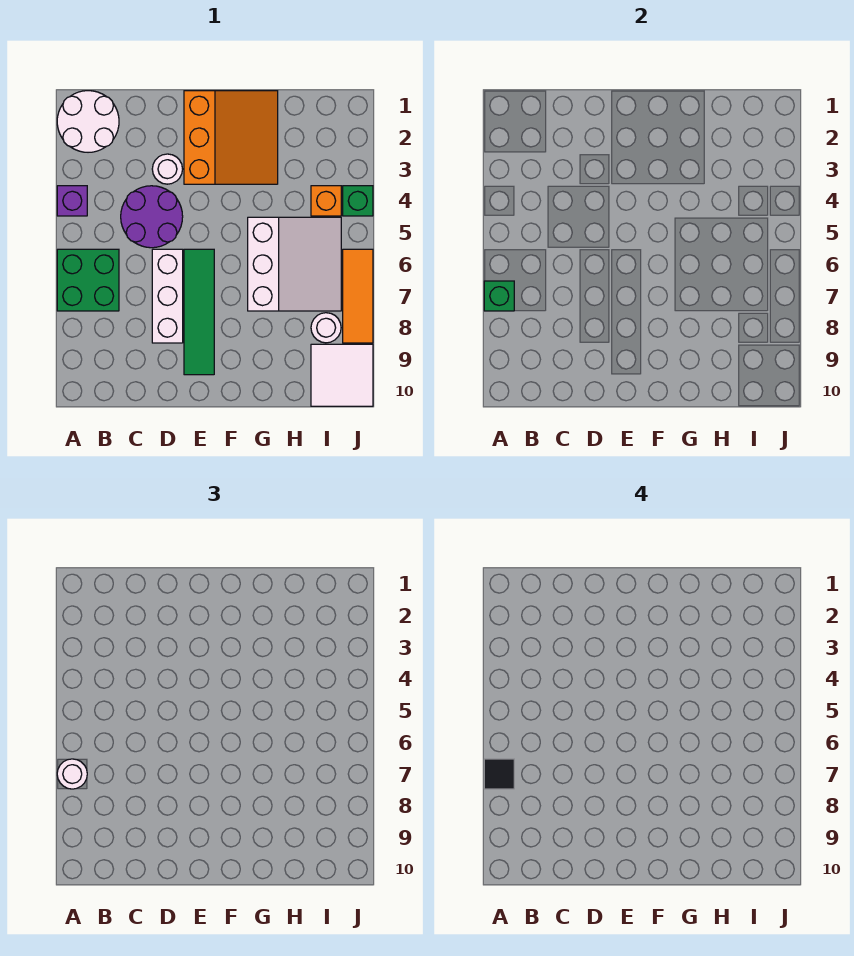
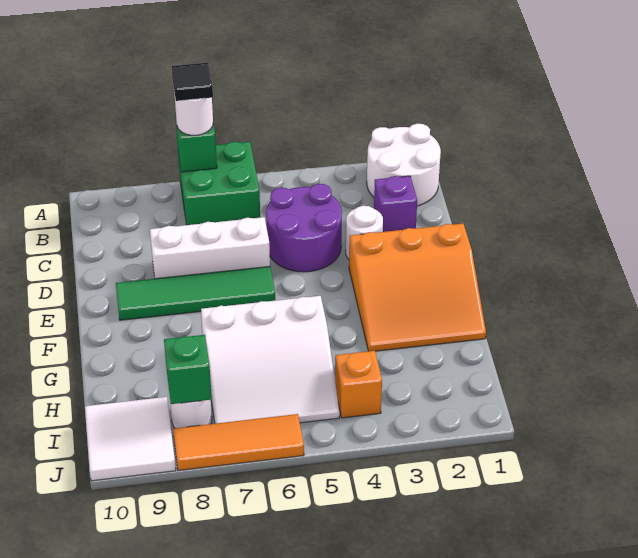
purple 1x1 brick [57,186,87,216] -> purple 1x1 brick moved to [374,176,417,232]
green 1x1 brick [343,186,373,216] -> green 1x1 brick moved to [164,335,212,404]

